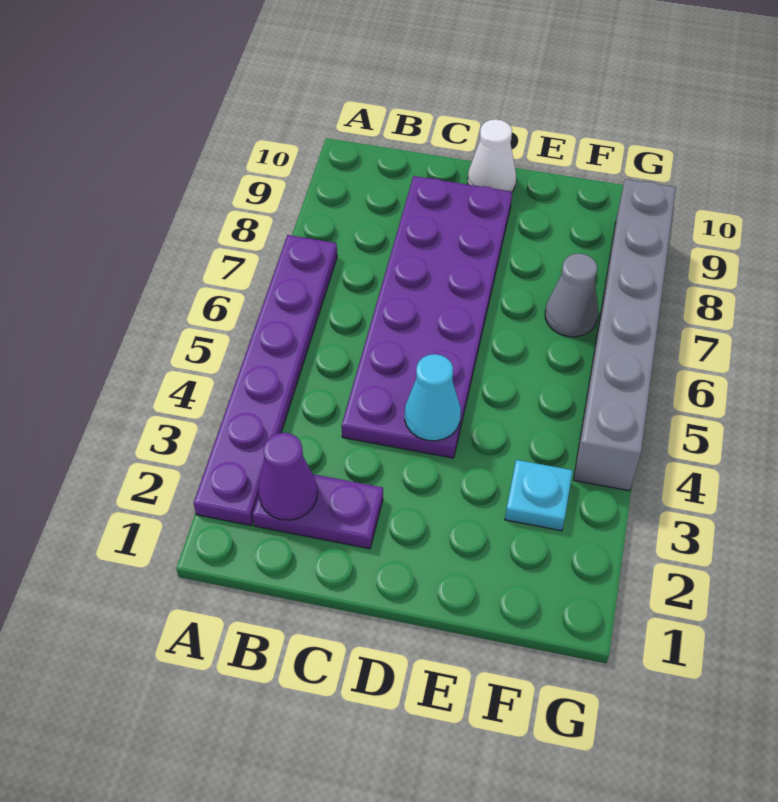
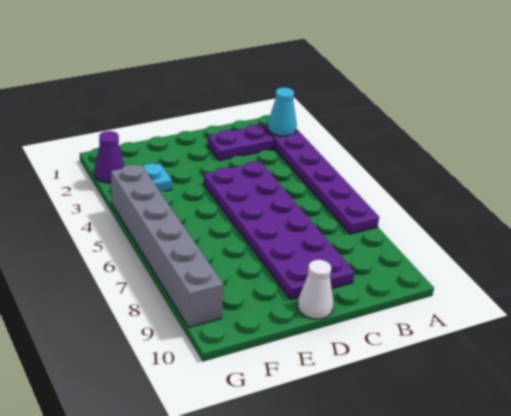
purple 1x1 cone [258,433,318,520] -> purple 1x1 cone moved to [94,131,124,183]
cyan 1x1 cone [405,354,461,441] -> cyan 1x1 cone moved to [268,87,297,136]
grey 1x1 cone [545,254,598,337] -> none

